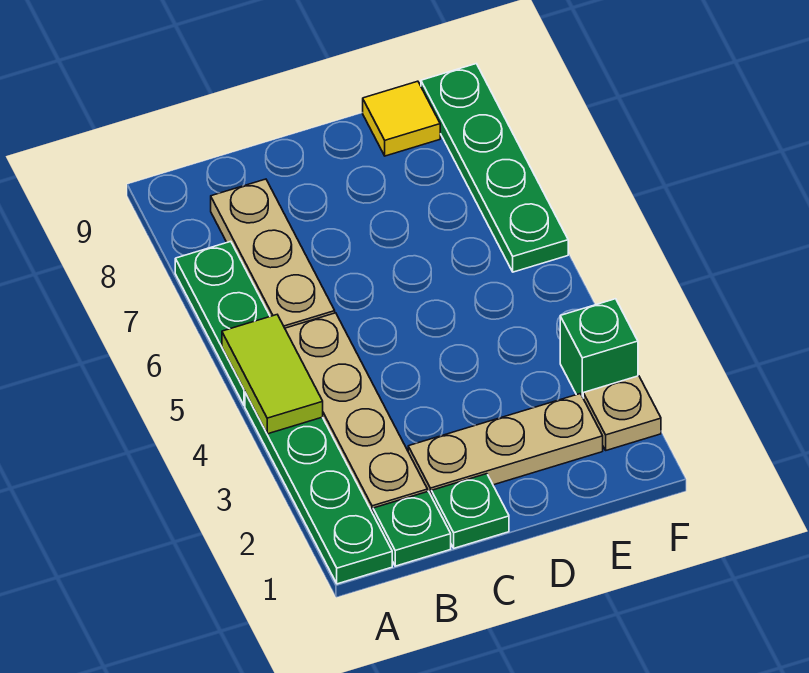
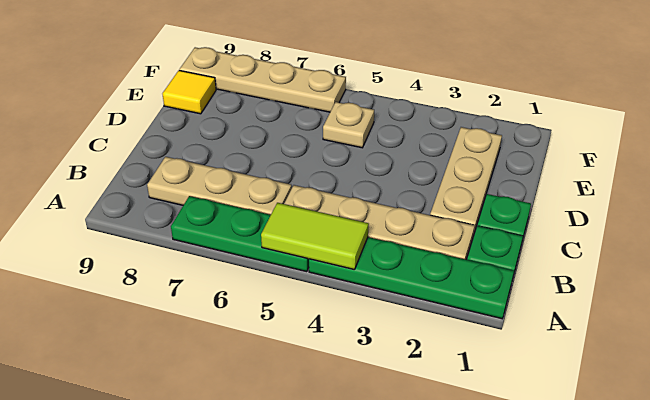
tan 1x1 plate [583,376,661,450] -> tan 1x1 plate moved to [323,102,374,148]
green 1x1 brick [560,299,638,397] -> none
green 1x4 plate [421,64,568,272] -> tan 1x4 plate [179,47,346,112]

